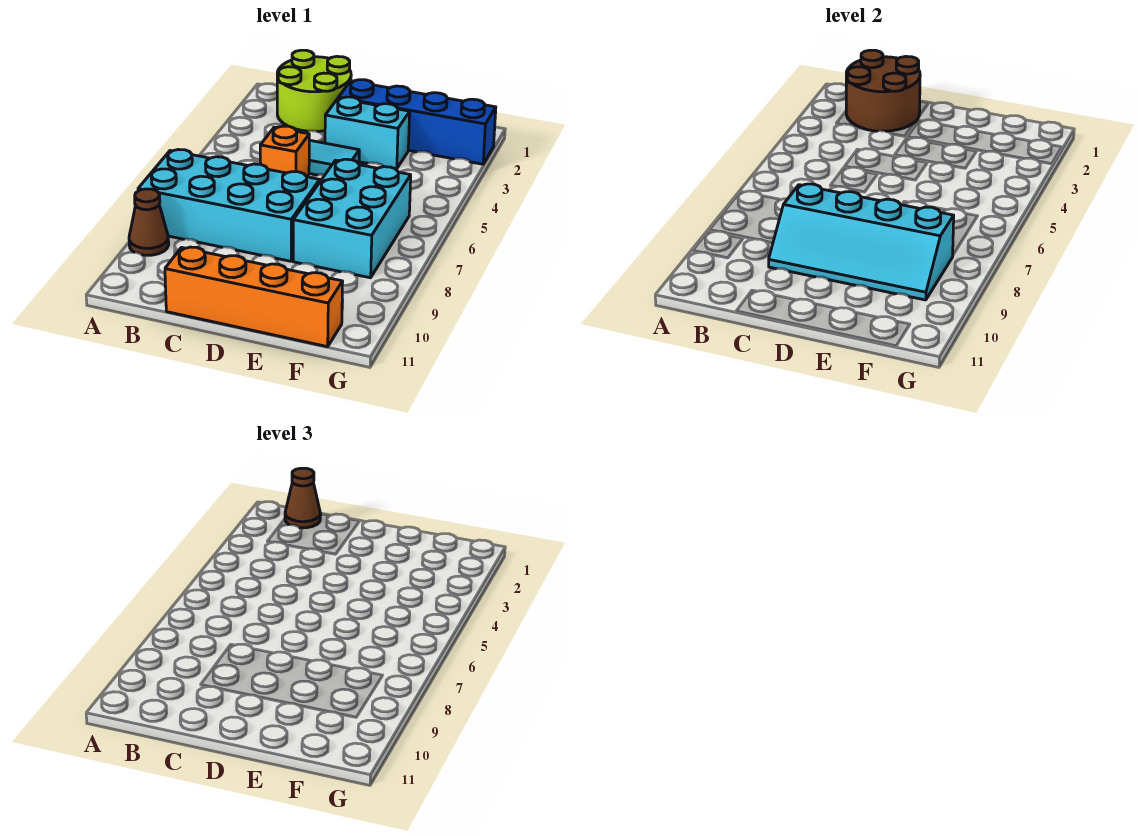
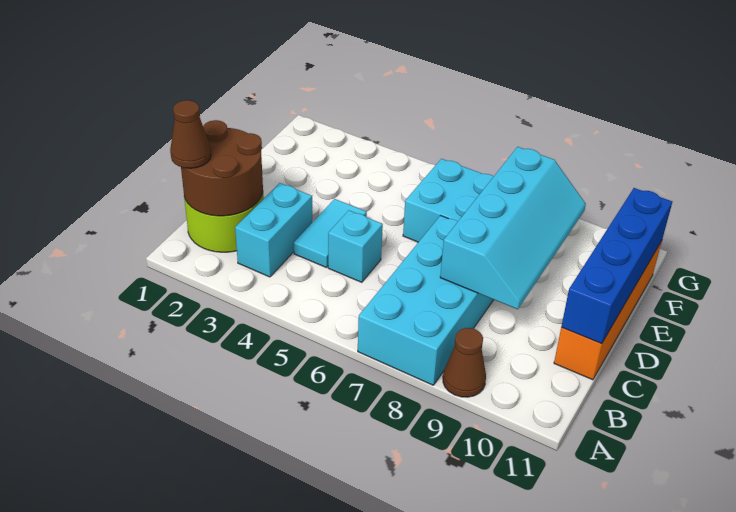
orange 1x1 brick [260,126,309,177] -> cyan 1x1 brick [328,210,383,282]
blue 1x4 brick [338,80,496,164] -> blue 1x4 brick moved to [561,188,672,344]
cyan 1x2 brick [325,97,410,169] -> cyan 1x2 brick moved to [235,183,312,277]

